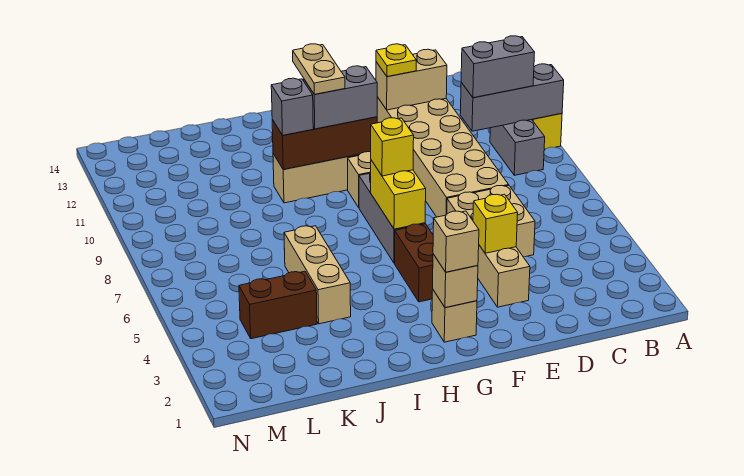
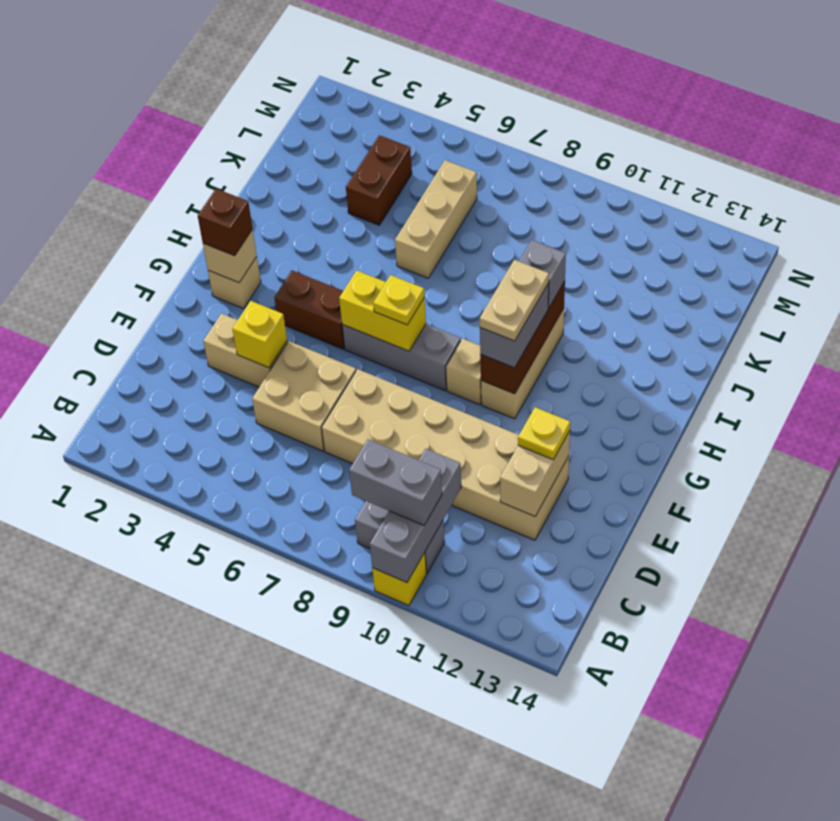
grey 1x2 brick [461,36,535,98] -> grey 1x2 brick turned to [349,439,442,525]
tan 1x1 brick [433,211,479,272] -> brown 1x1 brick [198,189,253,256]
yellow 1x1 brick [371,118,414,176] -> yellow 1x1 plate [373,275,424,325]
tan 1x2 plate [293,44,345,94] -> tan 1x2 plate turned to [480,260,549,341]
tan 1x3 brick [284,226,351,324] -> tan 1x3 brick turned to [395,160,477,278]

